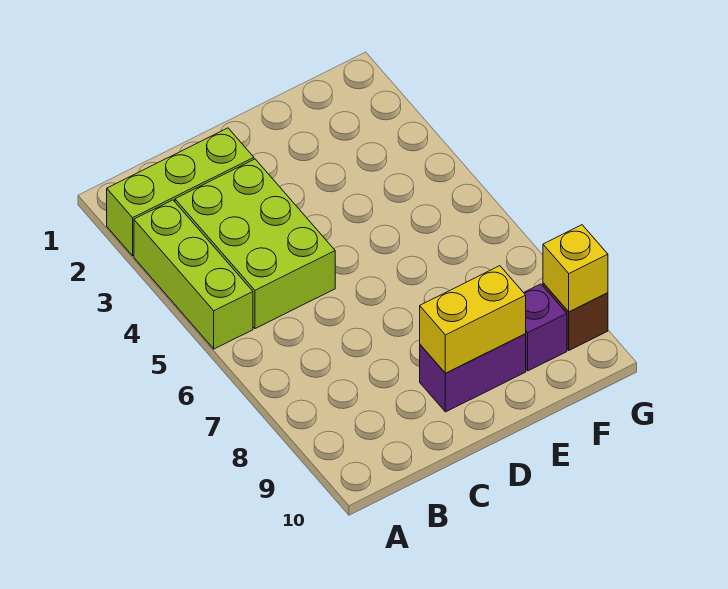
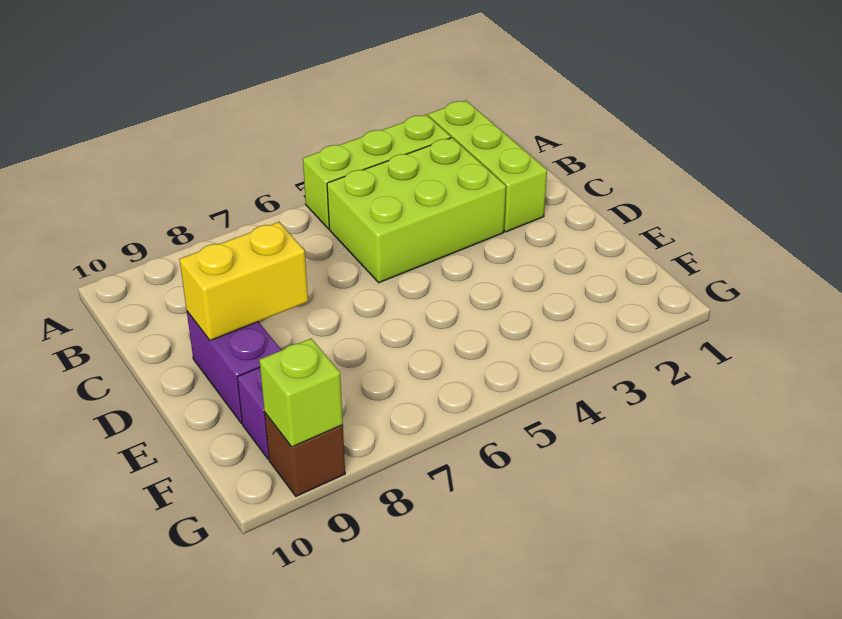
yellow 1x2 brick [420,266,526,373] -> yellow 1x2 brick turned to [179,222,308,341]
yellow 1x1 brick [543,225,608,312] -> lime 1x1 brick [259,338,343,447]

